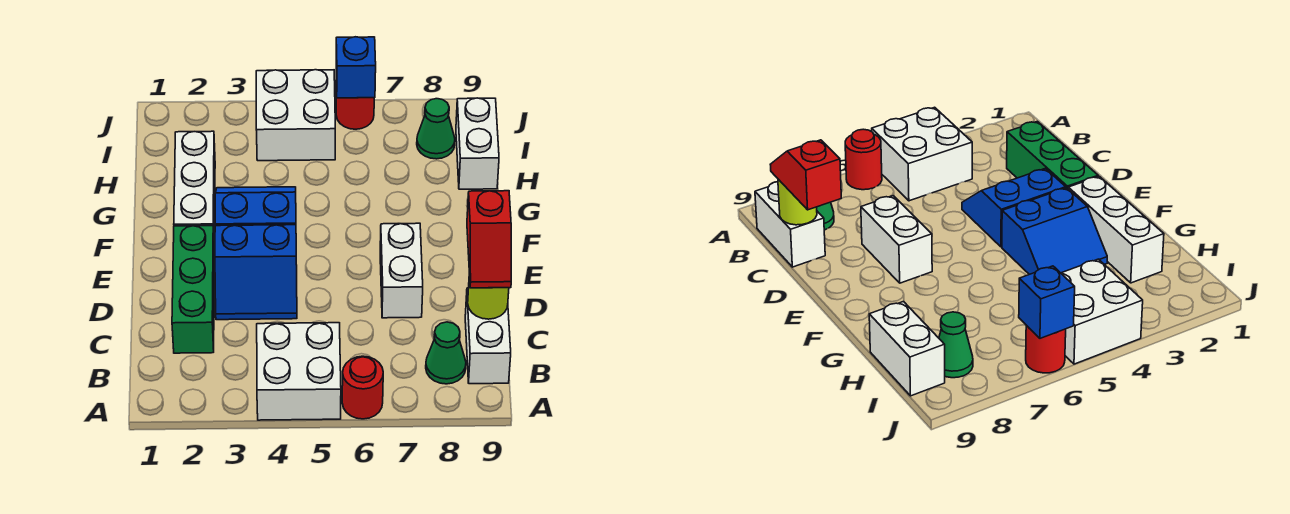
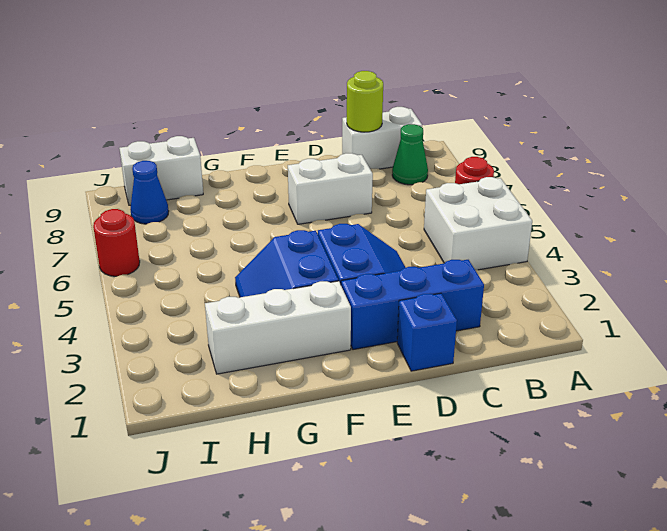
green 1x3 brick [172,226,214,353] -> blue 1x3 brick [341,260,484,350]
red 1x2 slope [467,191,511,288] -> none
white 2x2 brick [256,70,335,161] -> none
green 1x1 cone [417,99,455,159] -> blue 1x1 cone [130,161,169,224]
blue 1x1 brick [336,37,376,98] -> blue 1x1 brick moved to [397,293,457,371]

